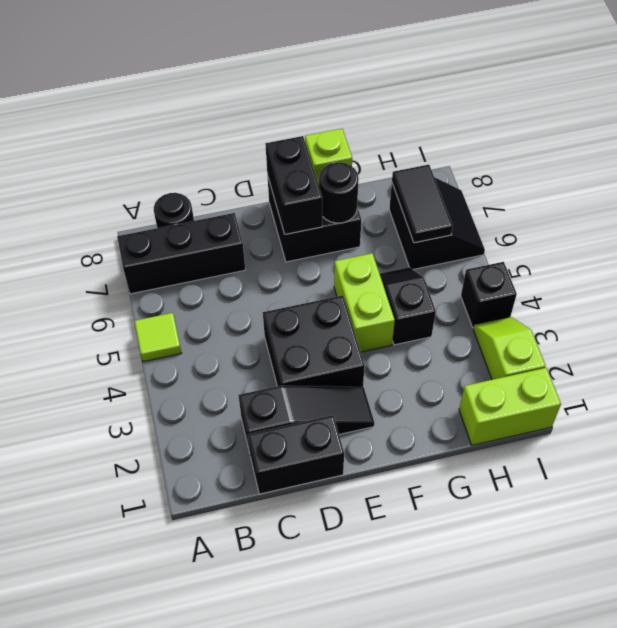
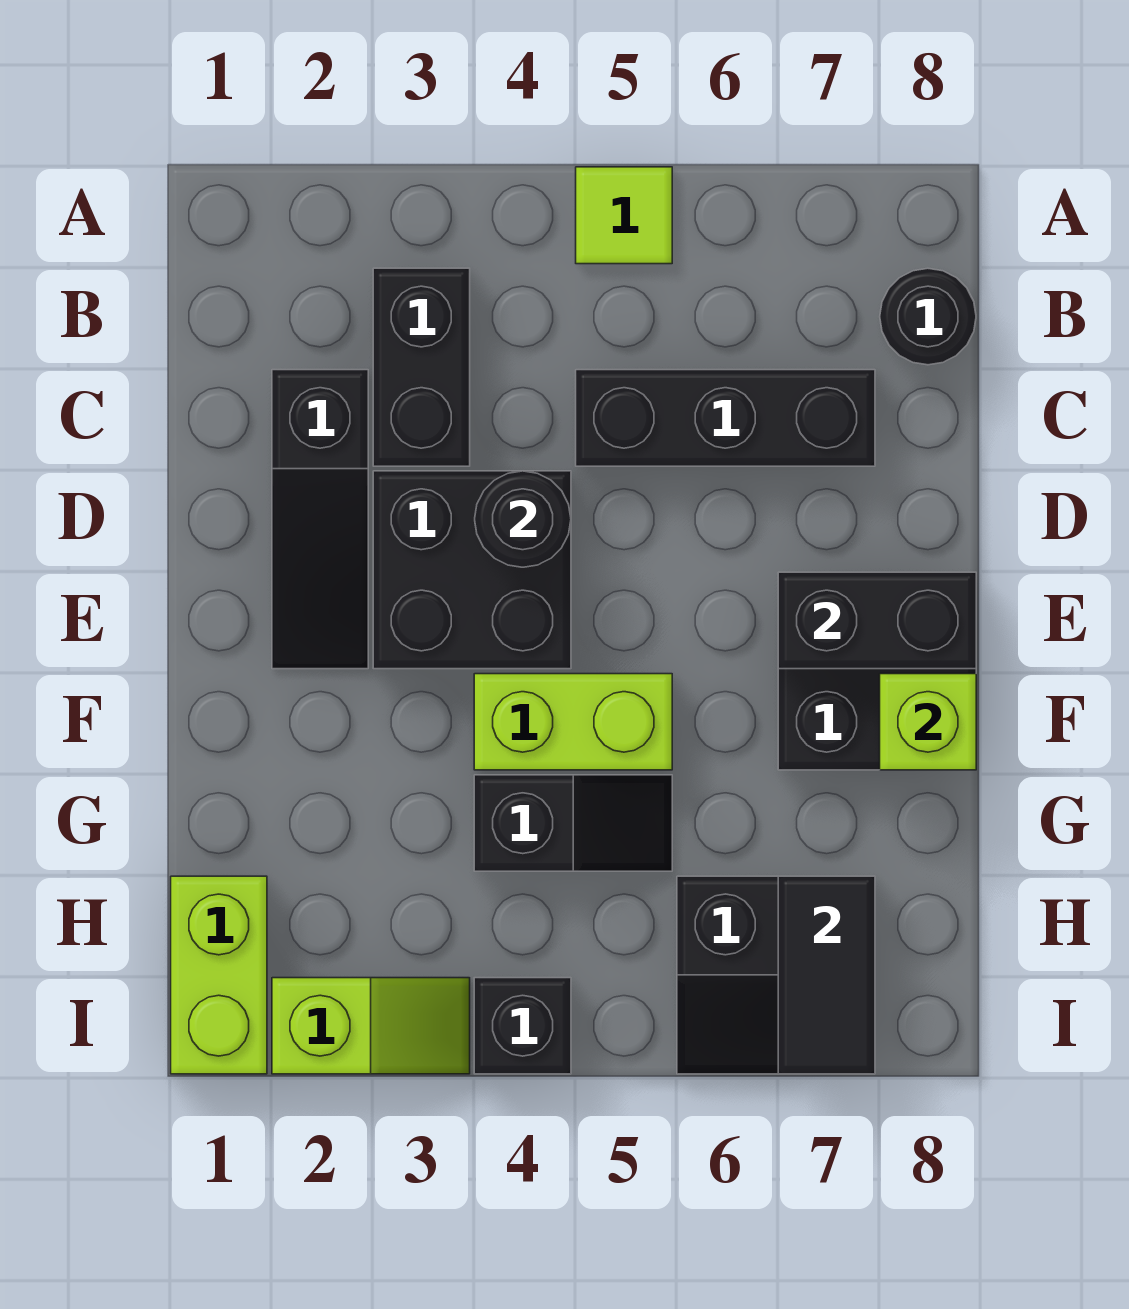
black 1x3 brick [117,213,245,294] -> black 1x3 brick turned to [576,370,875,466]
black 1x2 brick [248,415,344,494] -> black 1x2 brick moved to [373,268,470,466]
black 1x1 round brick [319,162,359,223] -> black 1x1 round brick moved to [475,471,571,567]
black 1x2 tile [392,165,453,243] -> black 1x2 tile turned to [778,876,875,1074]

